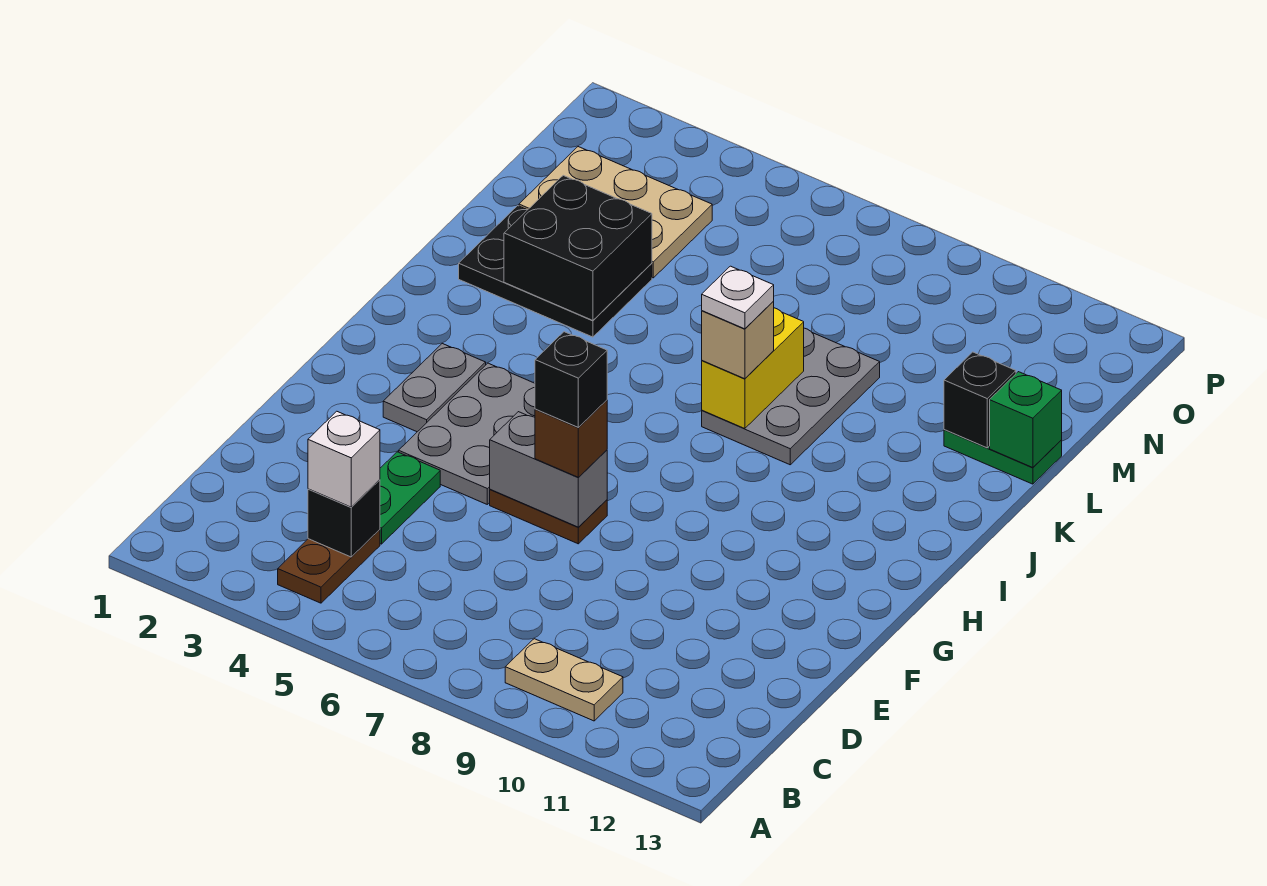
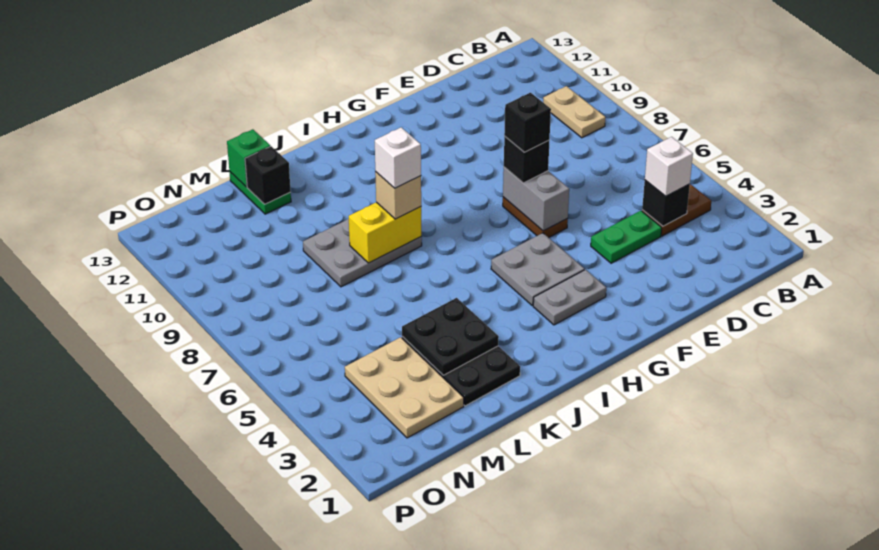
grey 2x3 plate [399,363,535,504] -> grey 2x2 plate [491,233,584,306]
brown 1x1 brick [535,400,607,477] -> black 1x1 brick [504,136,550,183]
white 1x1 plate [702,266,774,329] -> white 1x1 brick [375,127,421,188]
black 2x2 brick [504,175,652,320] -> black 2x2 plate [402,298,499,375]

